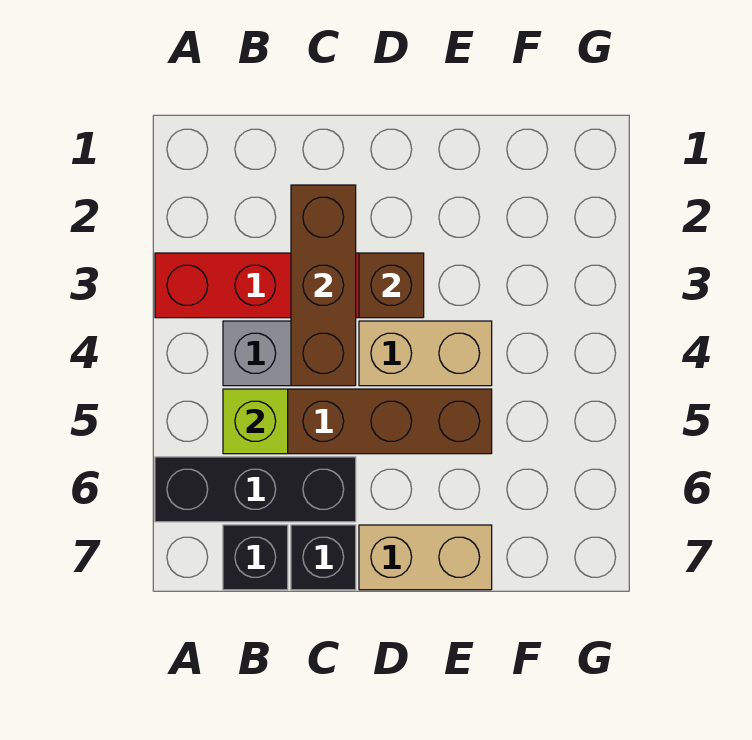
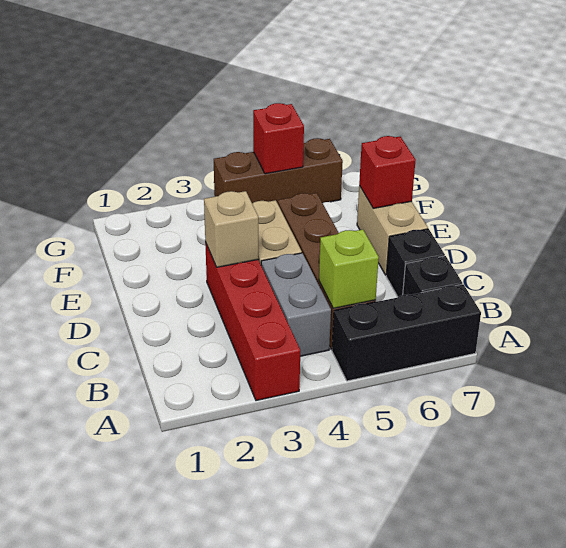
black 1x3 brick [155,457,356,522] -> black 1x3 brick turned to [332,284,481,381]
brown 1x3 brick [291,185,356,386] -> brown 1x3 brick moved to [214,138,343,203]
brown 1x1 brick [359,253,424,318] -> tan 1x1 brick [204,191,258,267]
none -> red 1x1 brick [359,136,416,208]
none -> red 1x1 brick [253,103,304,174]

